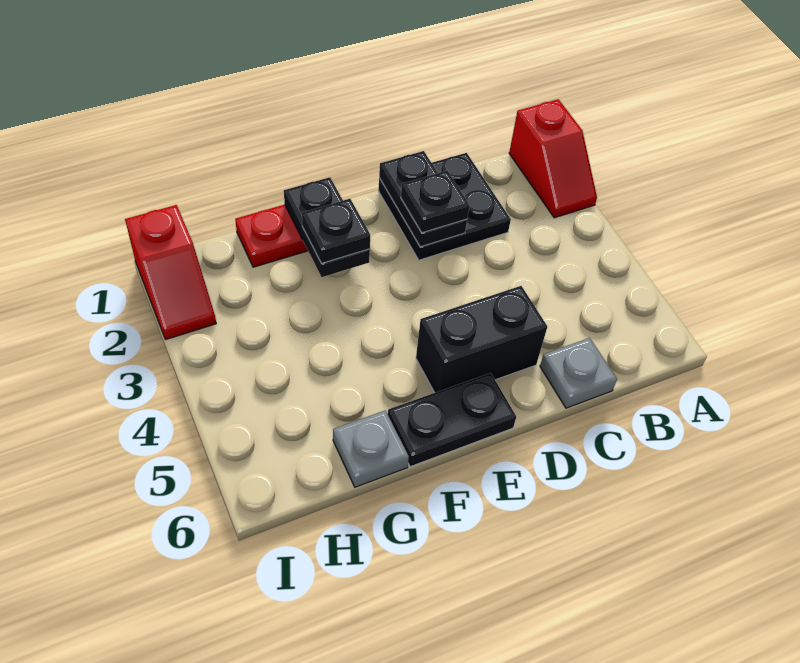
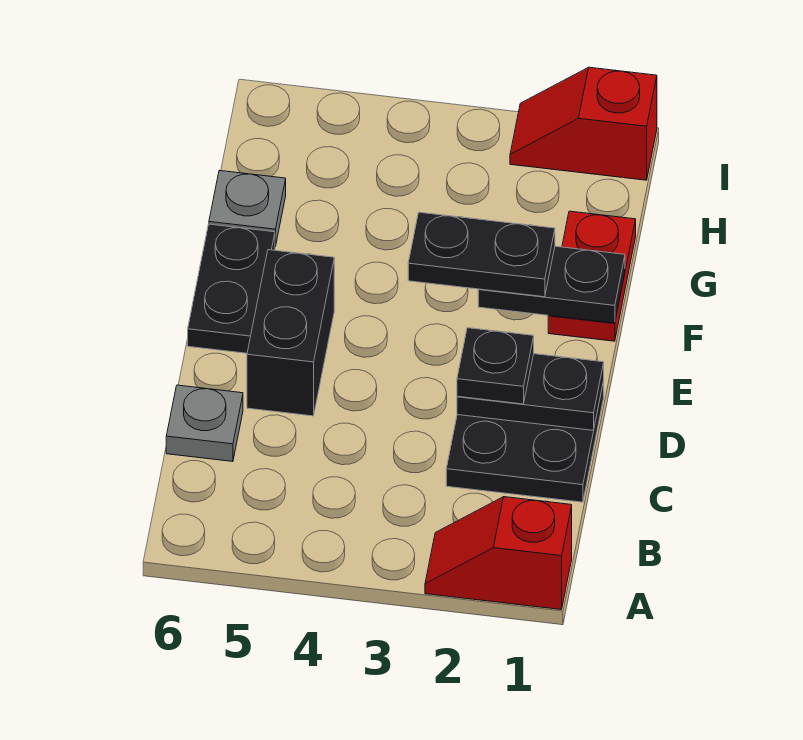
black 1x1 plate [302,199,370,263] -> black 1x2 plate [408,212,555,297]

